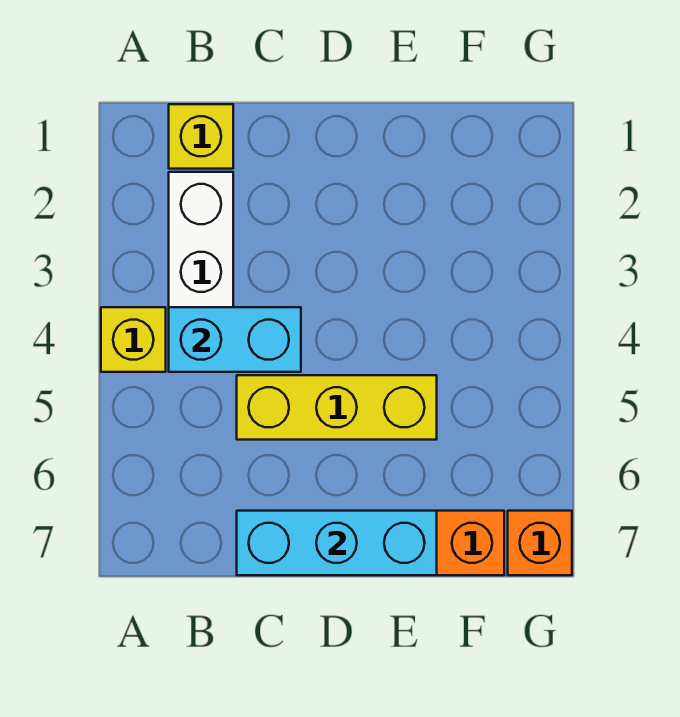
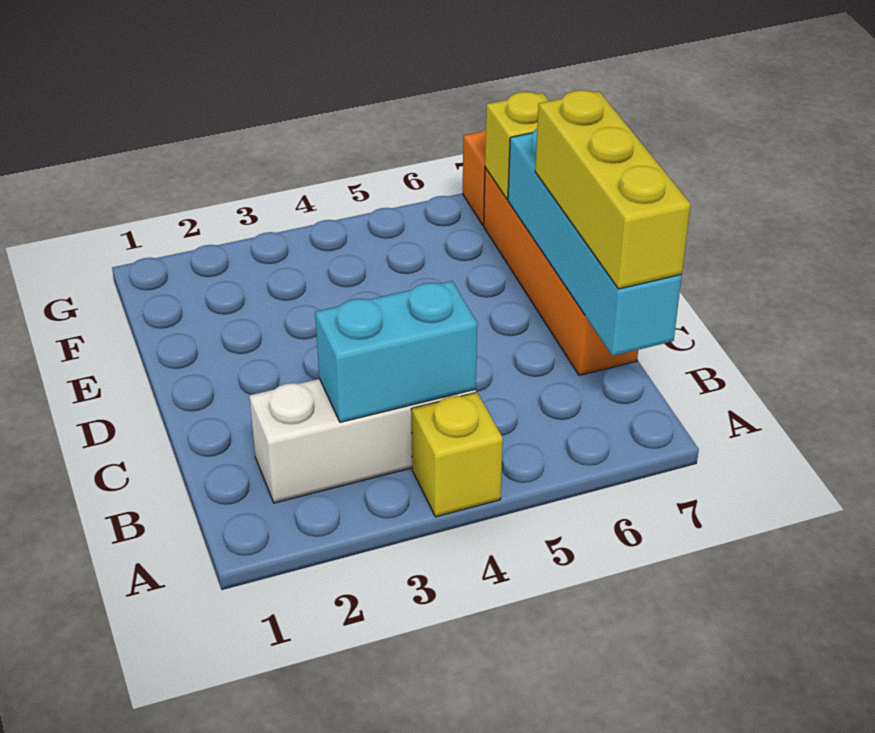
yellow 1x1 brick [169,104,233,169] -> yellow 1x1 brick moved to [485,92,549,199]
cyan 1x2 brick [169,307,301,372] -> cyan 1x2 brick turned to [315,281,477,422]
yellow 1x3 brick [237,375,437,440] -> yellow 1x3 brick moved to [535,90,690,289]
cyan 1x3 brick [237,511,437,575] -> cyan 1x4 brick [508,129,682,356]

